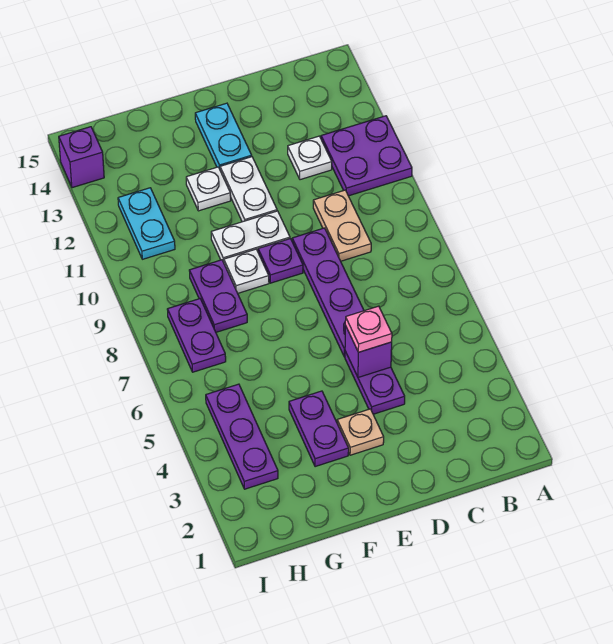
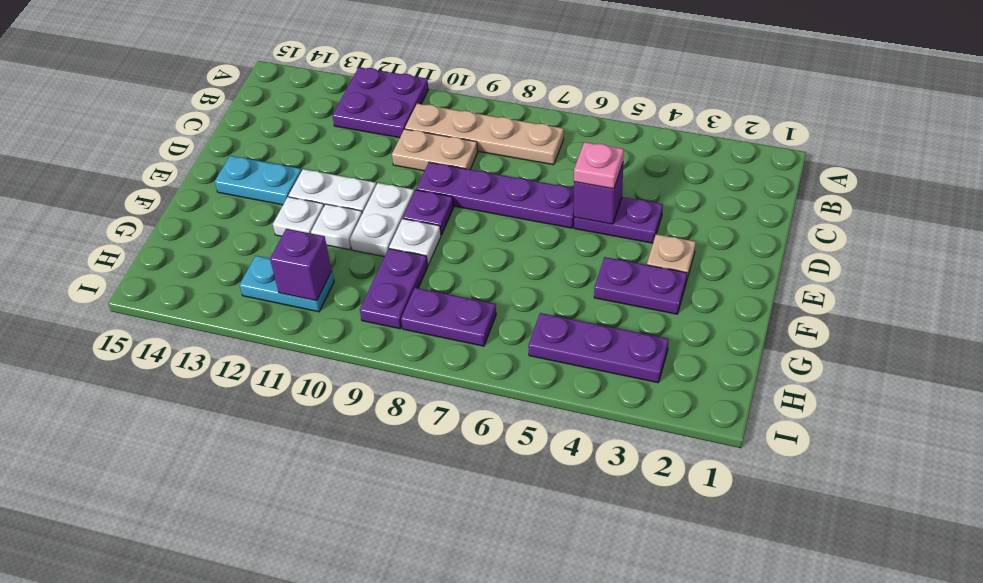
none -> tan 1x4 plate [405,104,564,165]
white 1x1 plate [288,136,332,180] -> white 1x1 plate moved to [311,204,362,250]
purple 1x2 plate [189,260,247,332] -> purple 1x2 plate turned to [360,249,428,329]
purple 1x1 brick [59,127,104,188] -> purple 1x1 brick moved to [270,229,332,301]

